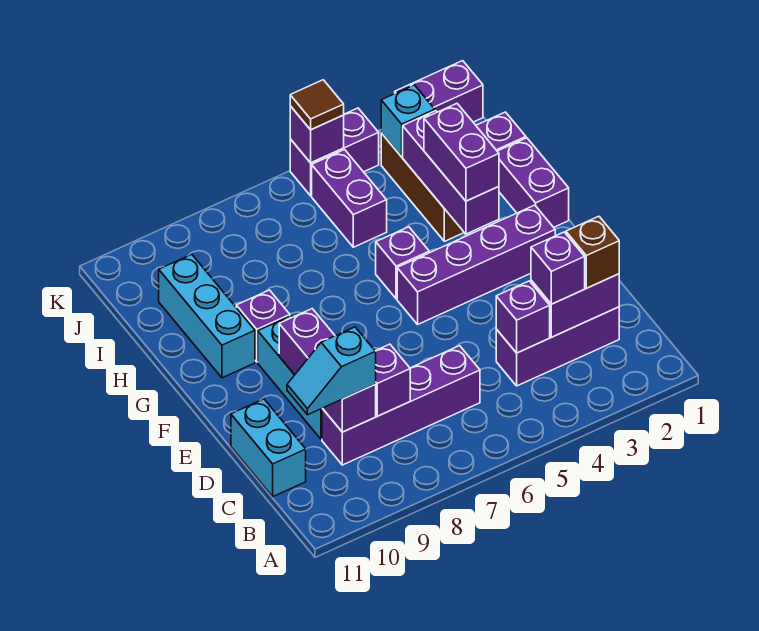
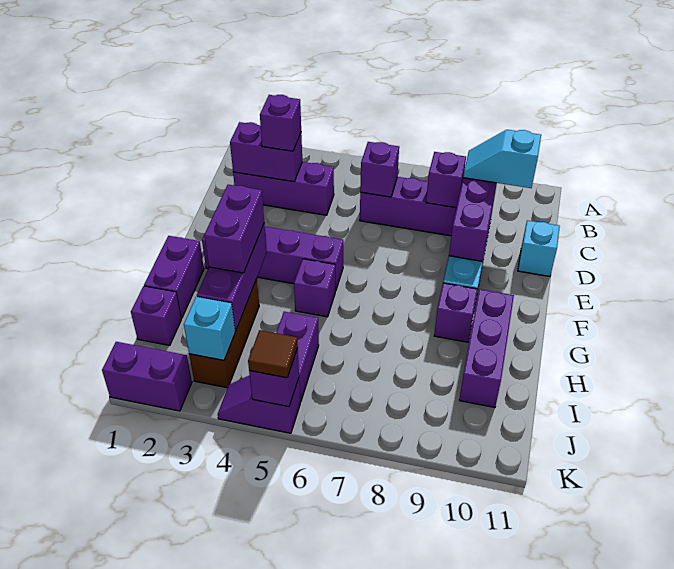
brown 1x1 brick [566,216,619,288] -> none
purple 1x1 brick [496,281,550,353] -> purple 1x1 brick moved to [360,142,399,197]
cyan 1x2 slope [287,327,376,415] -> cyan 1x2 slope turned to [463,130,541,188]
cyan 1x2 brick [231,399,306,496] -> cyan 1x1 brick [518,220,560,276]
cyan 1x3 brick [159,254,255,378] -> purple 1x3 brick [459,289,514,407]
purple 1x2 brick [290,108,379,196] -> purple 1x2 slope [218,375,300,433]

